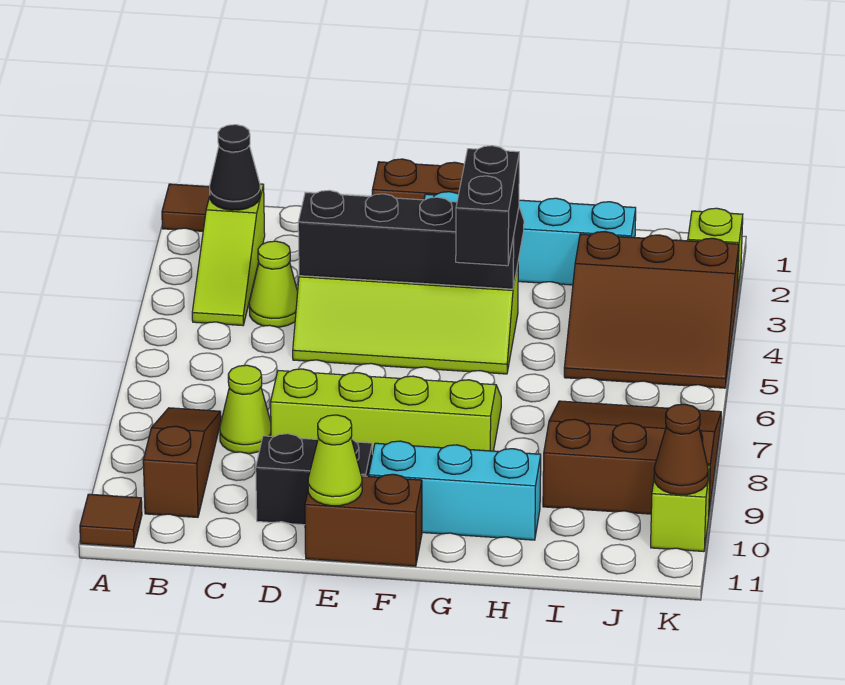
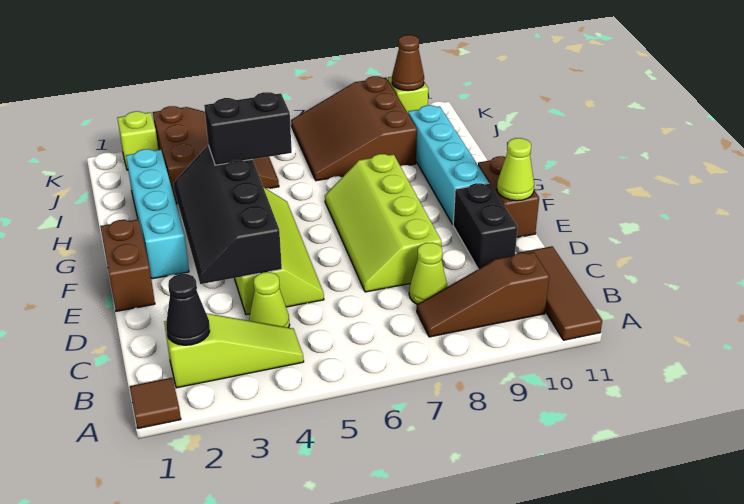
brown 1x1 tile [80,494,142,547] -> brown 1x3 tile [519,246,602,340]
cyan 1x3 brick [368,441,541,540] -> cyan 1x4 brick [408,105,489,224]

